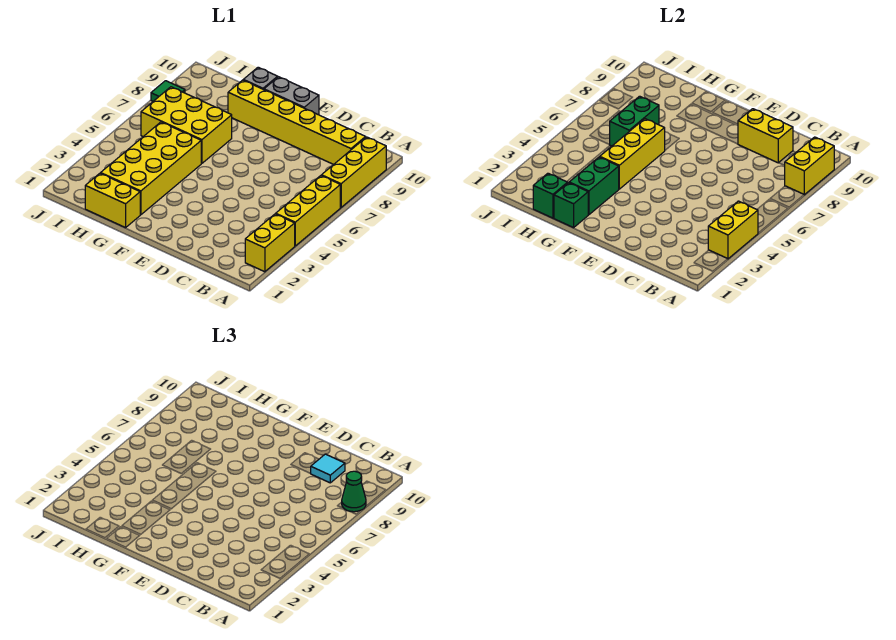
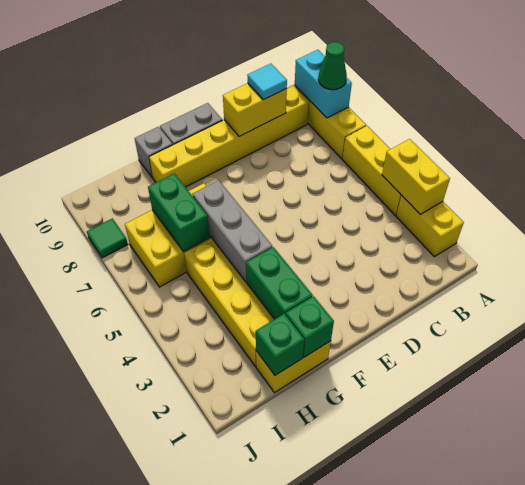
yellow 1x2 brick [784,137,834,195] -> cyan 1x2 brick [295,50,352,118]
yellow 1x3 brick [600,119,665,189] -> grey 1x3 brick [192,180,272,282]

